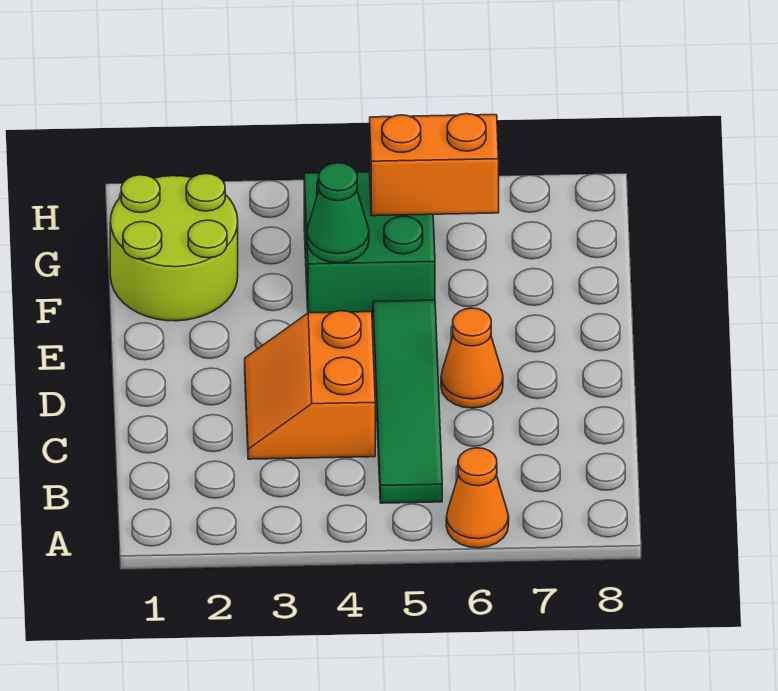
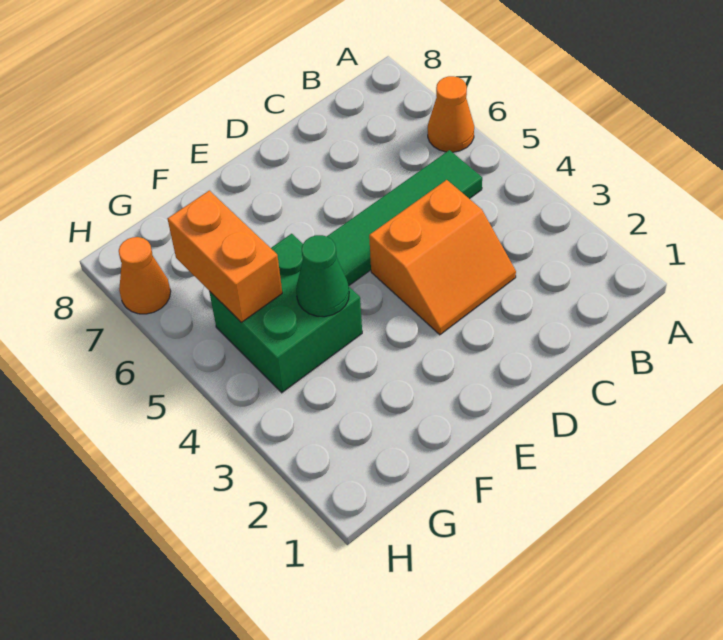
orange 1x1 cone [441,308,503,408] -> orange 1x1 cone moved to [119,237,171,314]
lime 2x2 round brick [110,174,238,321] -> none

